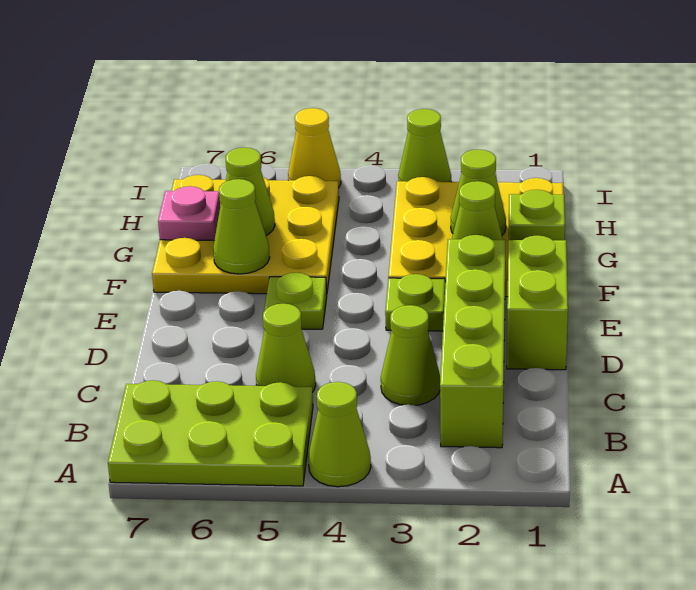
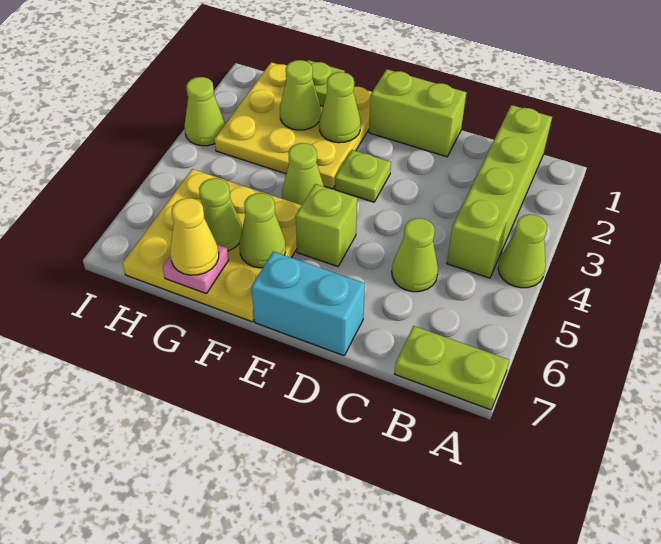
lime 2x3 plate [108,381,313,486] -> lime 1x2 plate [395,326,509,410]
lime 1x4 brick [440,235,505,448] -> lime 1x4 brick turned to [447,105,552,278]
lime 1x1 cone [381,305,440,405] -> lime 1x1 cone moved to [282,143,324,205]
none -> cyan 1x2 brick [251,252,365,356]
lime 1x1 plate [264,273,327,329] -> lime 1x1 brick [296,184,357,267]
yellow 1x1 cone [288,108,341,188] -> yellow 1x1 cone moved to [170,198,219,275]

